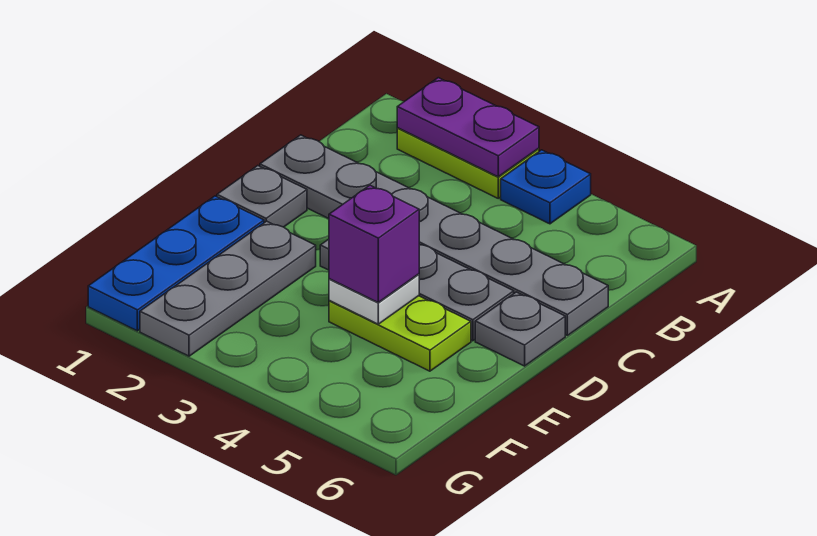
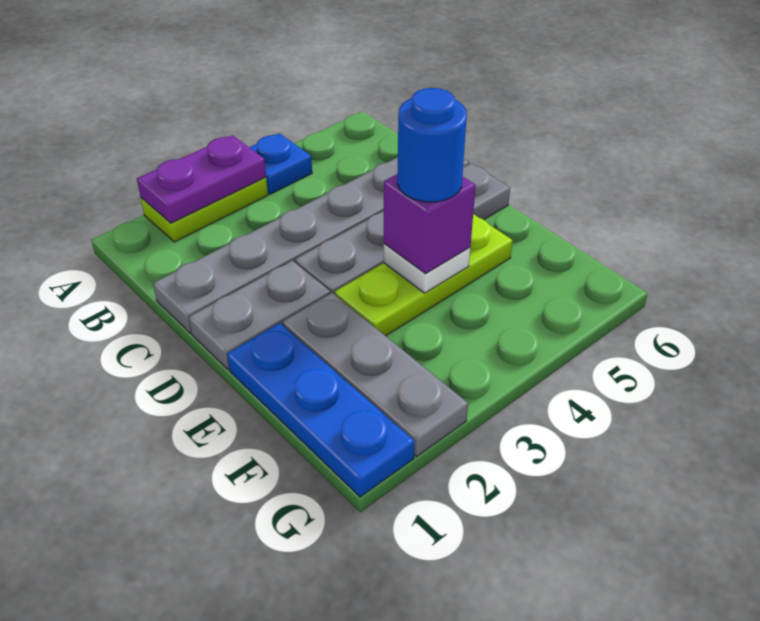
grey 1x1 plate [217,166,307,227] -> grey 1x2 plate [189,261,330,370]
lime 1x2 plate [329,296,471,371] -> lime 1x3 plate [335,214,513,336]
none -> blue 1x1 round brick [397,88,467,202]

